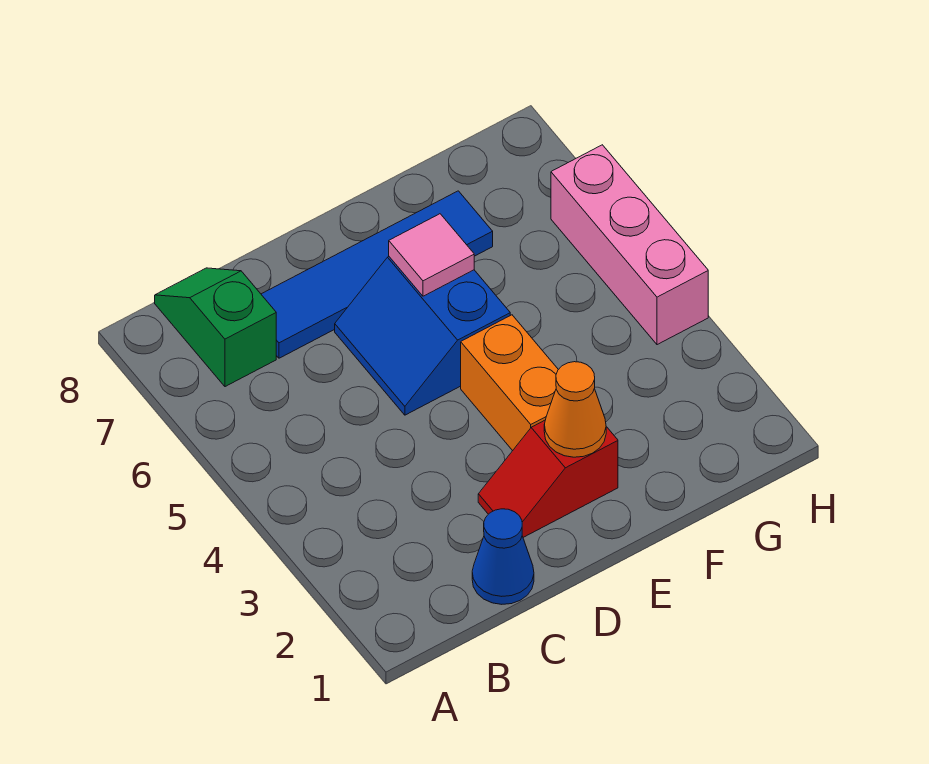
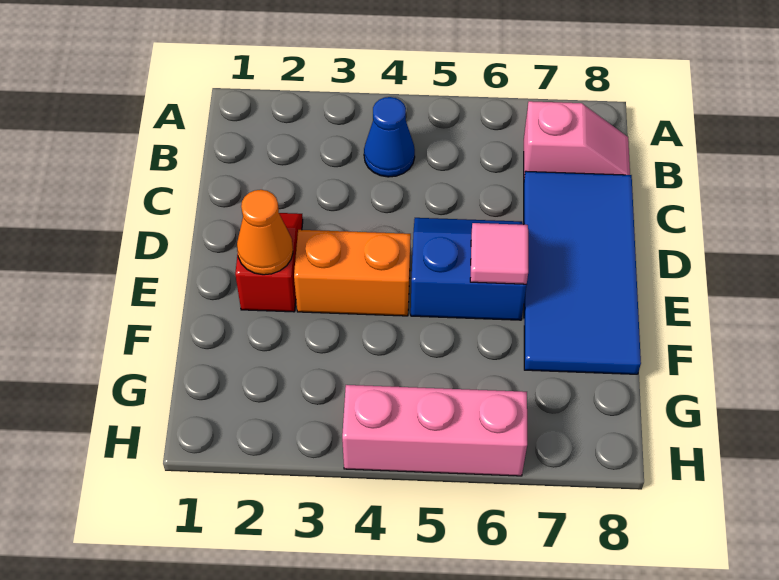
green 1x2 slope [155,268,276,387] -> pink 1x2 slope [524,101,630,177]
blue 1x1 cone [472,509,534,604] -> blue 1x1 cone moved to [364,97,415,177]
blue 1x4 tile [261,191,493,358] -> blue 2x4 tile [524,171,641,374]

